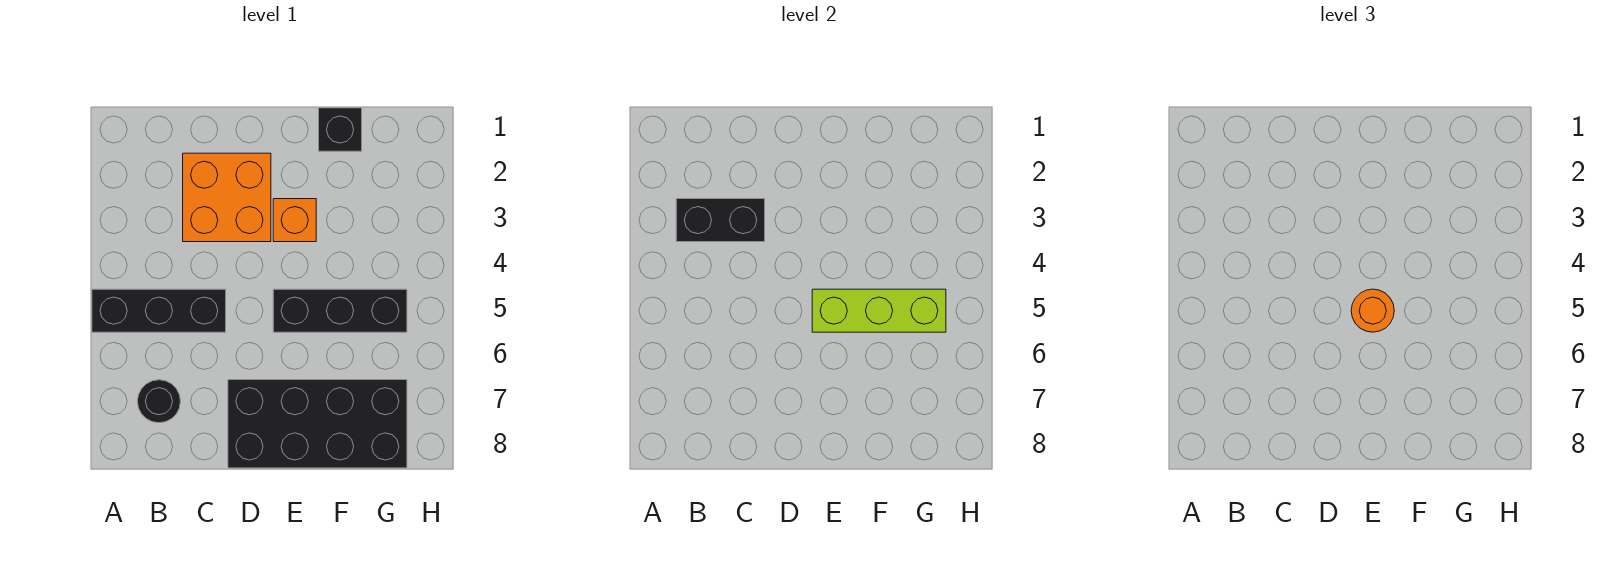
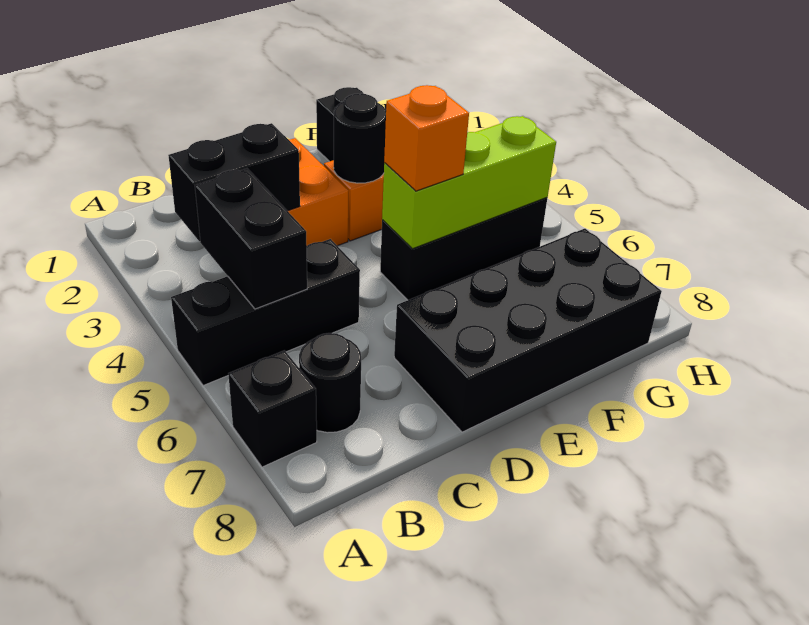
none -> black 1x1 brick [228,350,317,467]
none -> black 1x2 brick [195,168,307,309]
none -> black 1x1 round brick [334,94,386,183]
orange 1x1 round brick [1351,289,1394,332] -> orange 1x1 brick [384,85,469,191]

